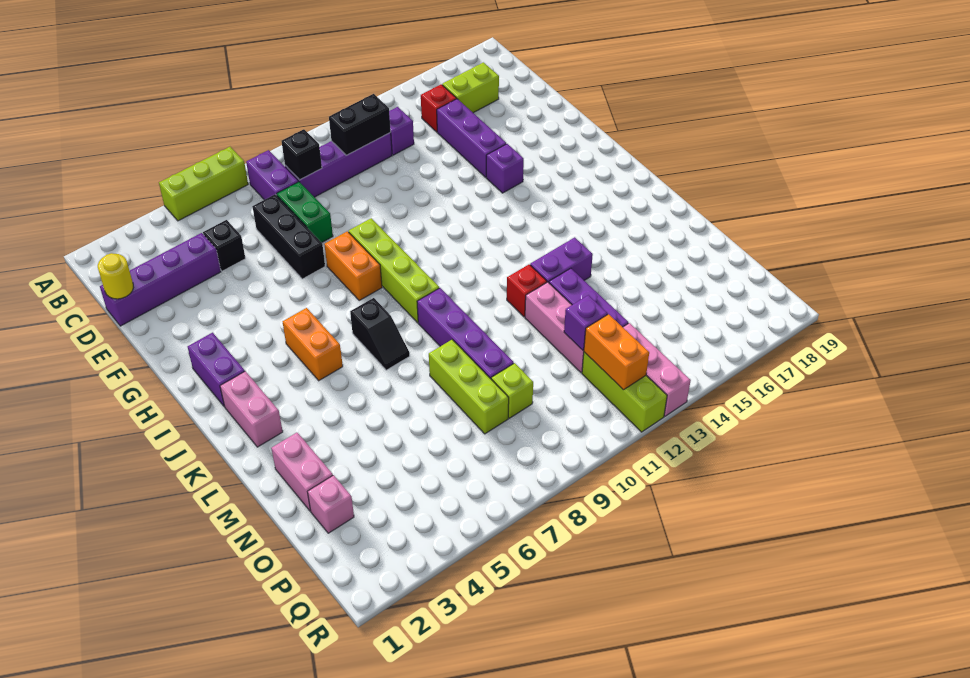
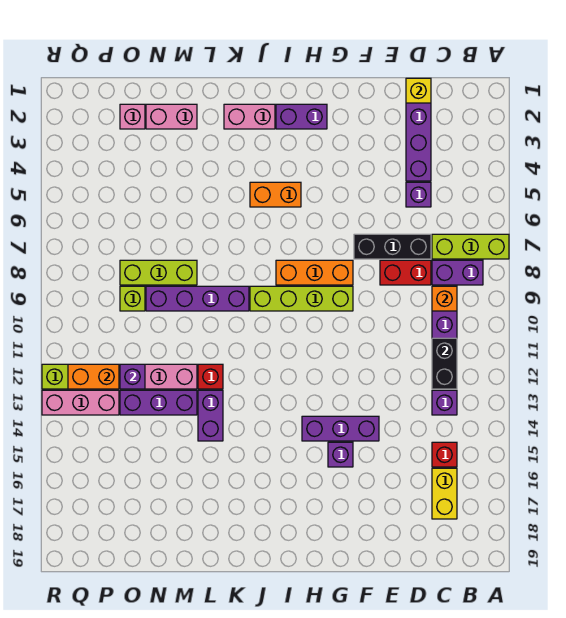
lime 1x3 brick [159,147,248,221] -> lime 1x3 brick turned to [432,234,509,259]
black 1x1 brick [282,129,322,180] -> orange 1x1 brick [432,286,457,311]
lime 1x2 brick [442,62,499,113] -> yellow 1x2 brick [432,468,457,519]
yellow 1x1 round brick [98,253,133,299] -> yellow 1x1 brick [406,78,431,103]
black 1x1 brick [203,220,245,271] -> purple 1x1 brick [406,182,431,207]
green 1x2 brick [277,182,333,243] -> red 1x2 brick [380,260,431,285]
purple 1x3 brick [437,99,506,177] -> purple 1x3 brick moved to [302,416,379,441]
orange 1x2 brick [324,231,382,300] -> orange 1x3 brick [276,260,353,285]
black 1x2 slope [350,298,410,370] -> none

